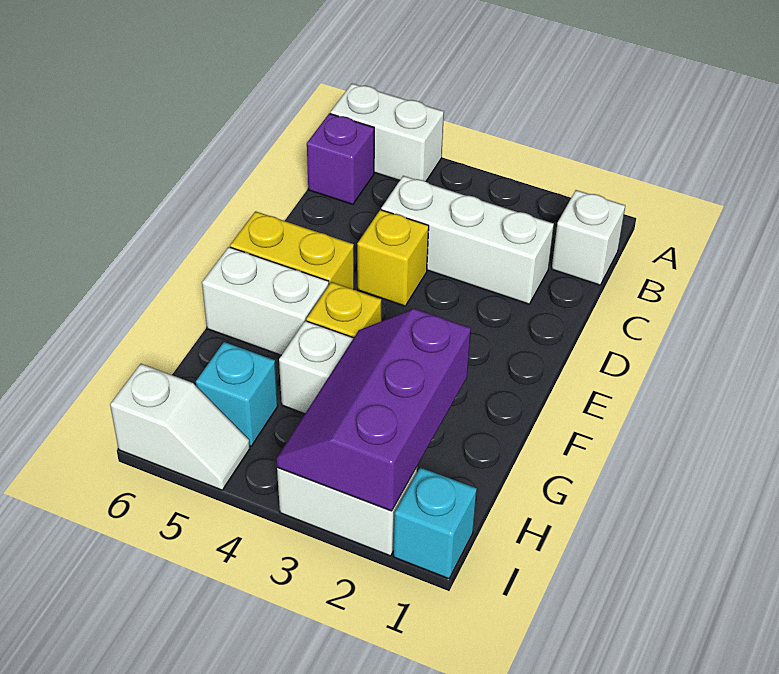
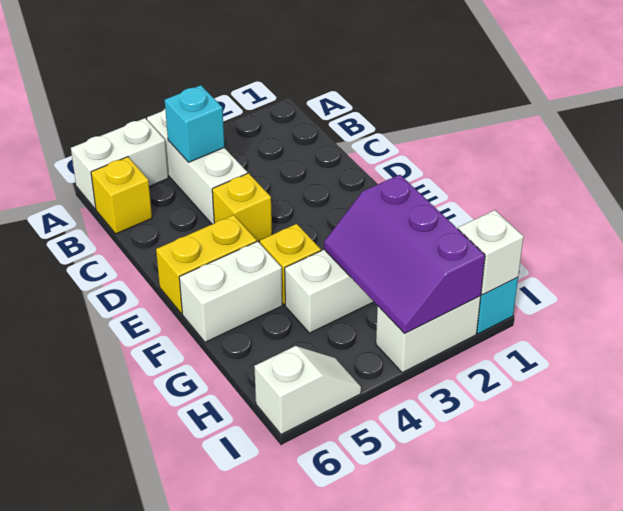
white 1x1 brick [552,190,625,285] -> white 1x1 brick moved to [458,210,524,295]
purple 1x1 brick [307,113,374,204] -> yellow 1x1 brick [91,157,152,234]
white 1x3 brick [381,176,554,304] -> white 1x3 brick turned to [147,109,247,224]
cyan 1x1 brick [196,342,278,446] -> cyan 1x1 brick moved to [165,85,224,162]

